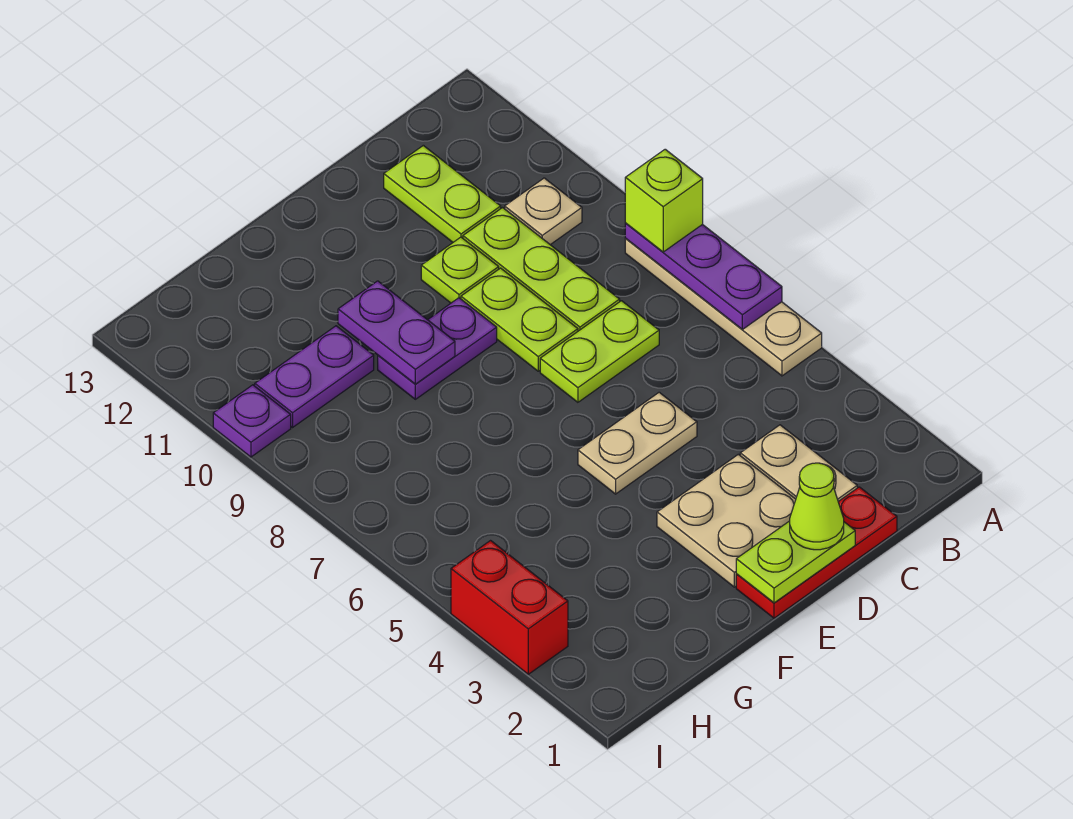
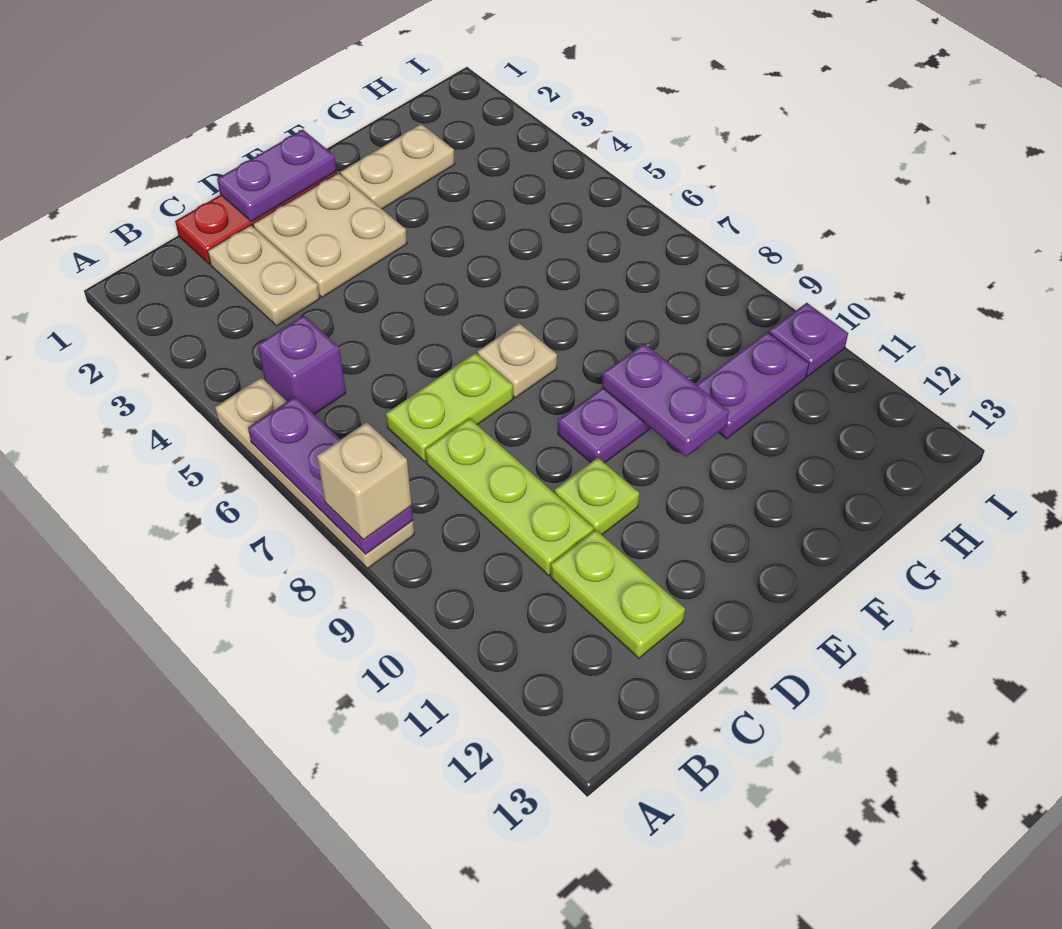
lime 1x1 brick [625,149,703,252] -> tan 1x1 brick [317,422,412,540]
none -> purple 1x1 brick [258,315,346,414]
tan 1x1 plate [505,178,582,245] -> tan 1x1 plate moved to [478,323,557,398]
lime 1x2 plate [736,521,855,603] -> purple 1x2 plate [217,129,336,221]
lime 1x1 cone [790,463,844,550] -> none
tan 1x2 plate [578,392,697,494] -> tan 1x2 plate moved to [340,124,455,209]
lime 1x2 plate [461,268,578,371] -> none
red 1x2 brick [451,541,568,674] -> none

